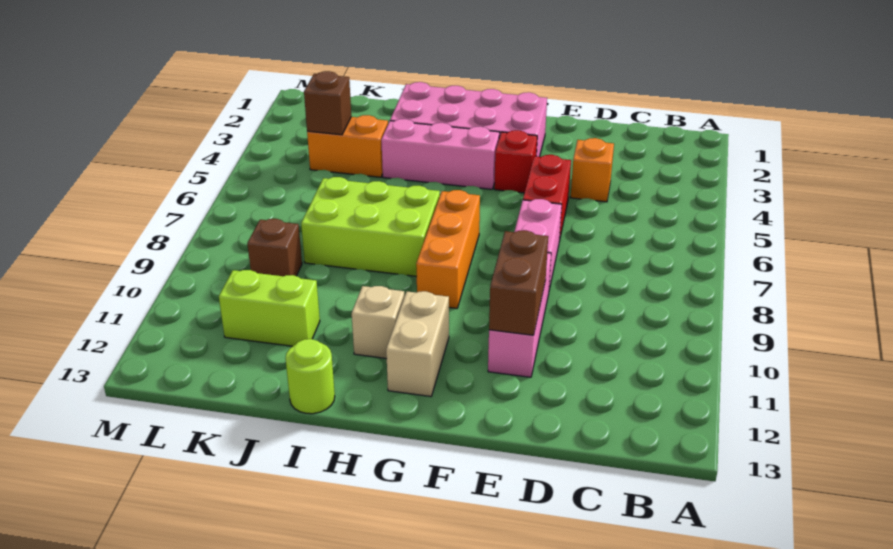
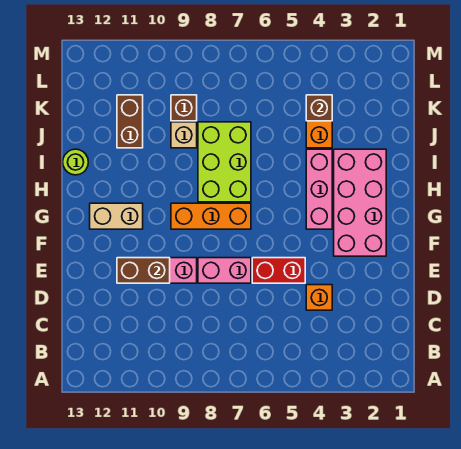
red 1x1 brick [494,130,537,193] -> none
tan 1x1 brick [352,286,404,359] -> tan 1x1 brick moved to [171,122,197,148]
lime 1x2 brick [219,270,320,346] -> brown 1x2 brick [117,95,143,148]

